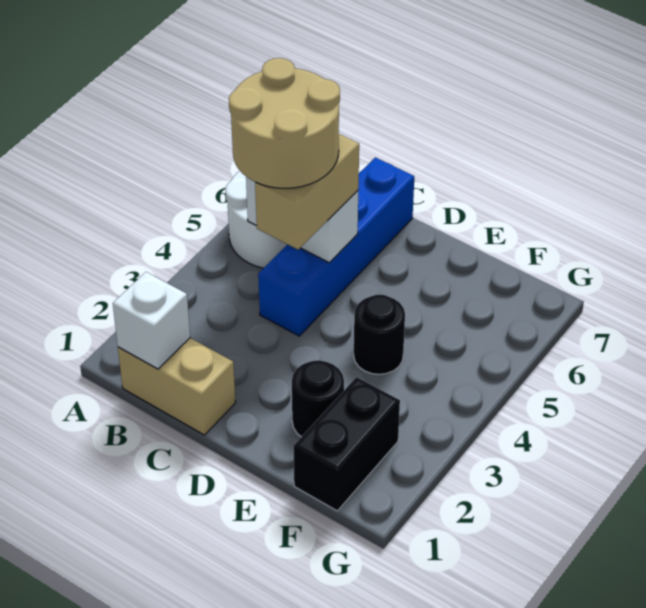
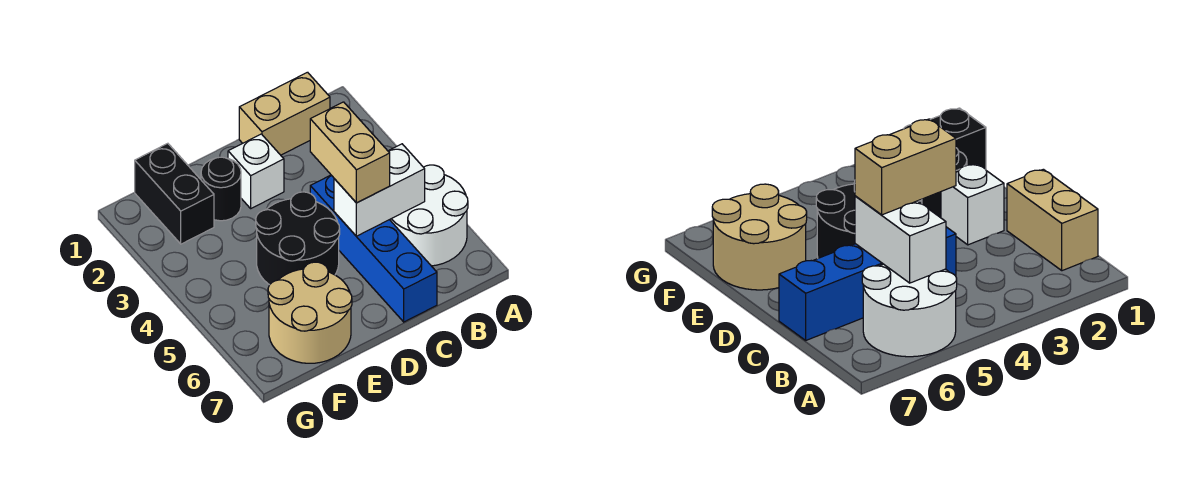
white 1x1 brick [113,272,190,369] -> white 1x1 brick moved to [228,134,284,208]
tan 2x2 round brick [229,58,340,188] -> tan 2x2 round brick moved to [268,262,352,363]
black 1x1 round brick [354,294,405,374] -> black 2x2 round brick [256,192,340,285]

